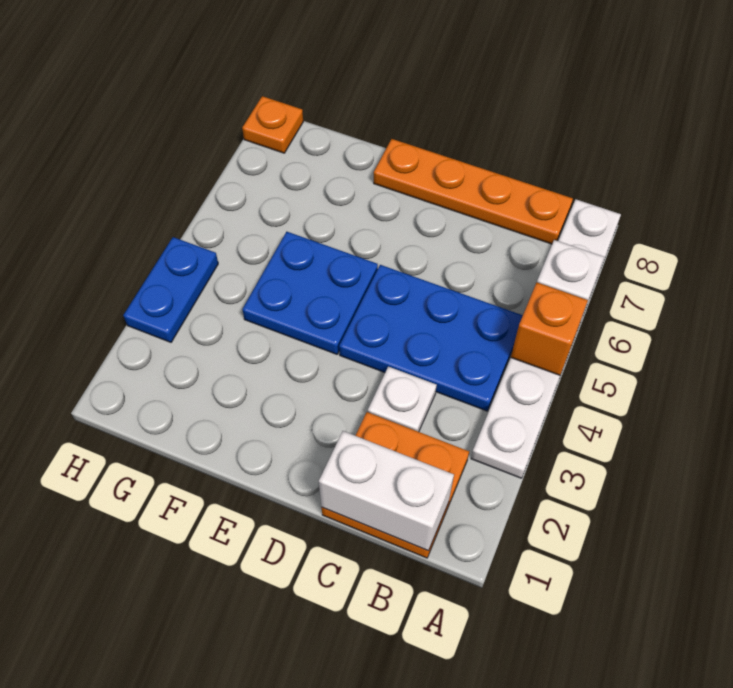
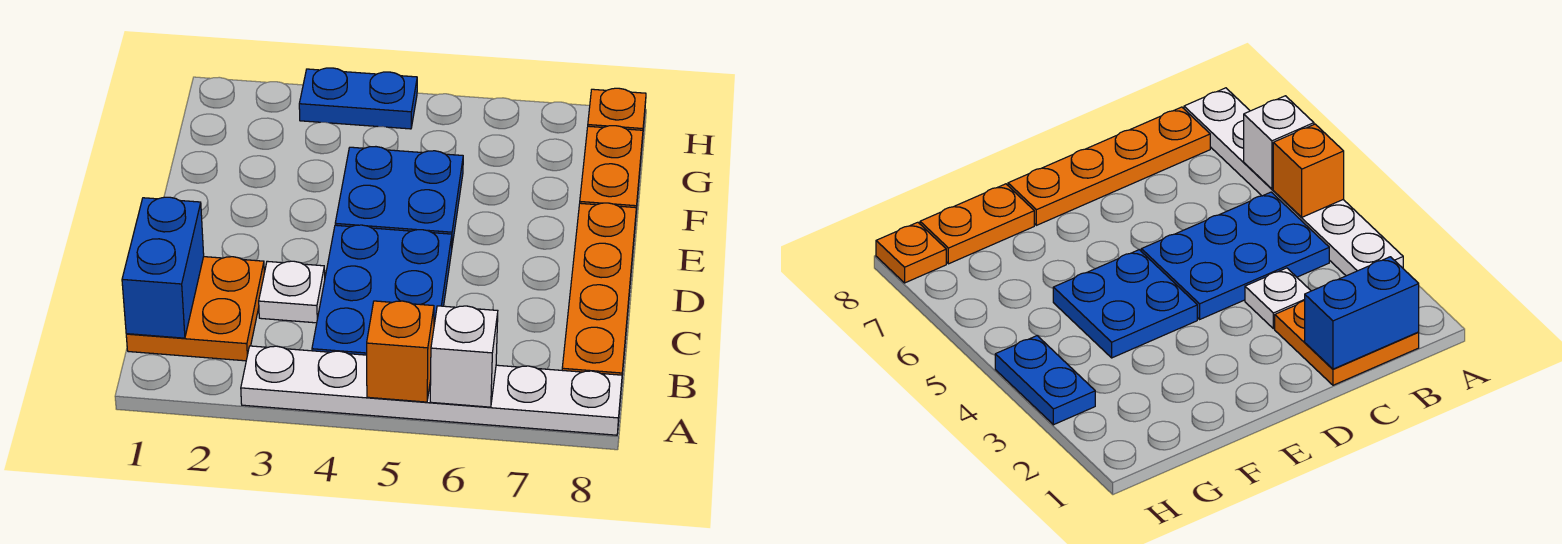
white 1x2 brick [319,431,454,551] -> blue 1x2 brick [122,197,204,338]
none -> orange 1x2 plate [580,126,643,210]

